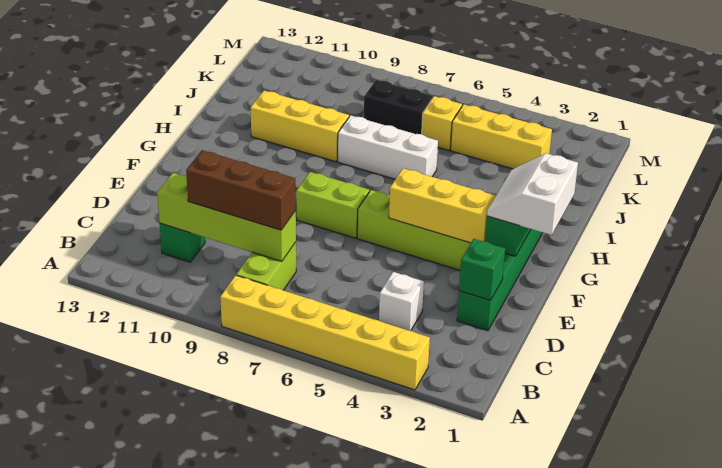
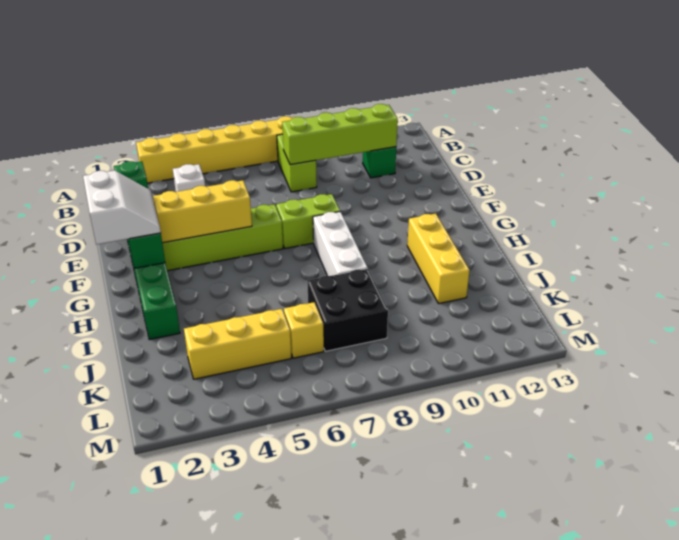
brown 1x3 brick [186,150,296,230] -> none
white 1x3 brick [338,115,438,179] -> white 1x3 brick turned to [313,211,368,276]
yellow 1x3 brick [251,91,349,162] -> yellow 1x3 brick turned to [407,214,470,304]
black 1x2 brick [364,80,433,134] -> black 2x2 brick [308,269,388,351]

